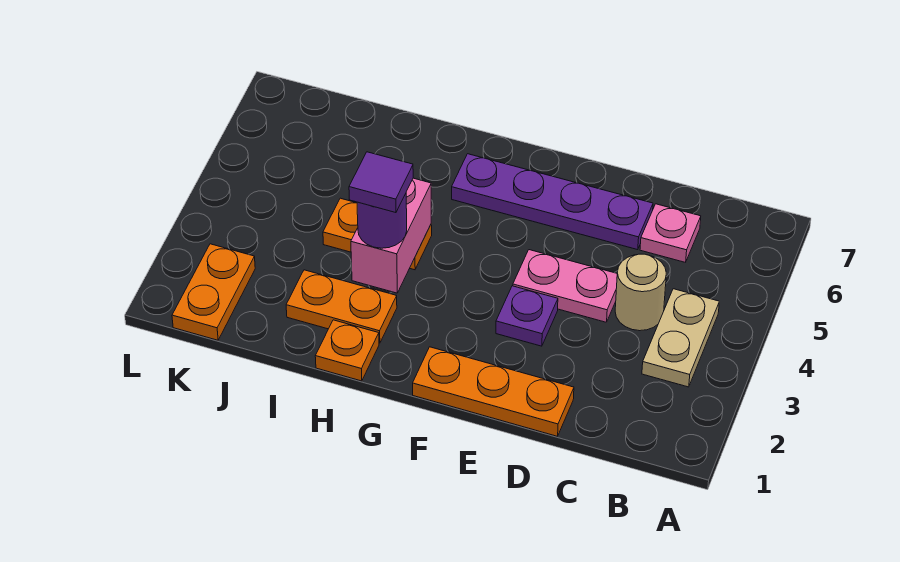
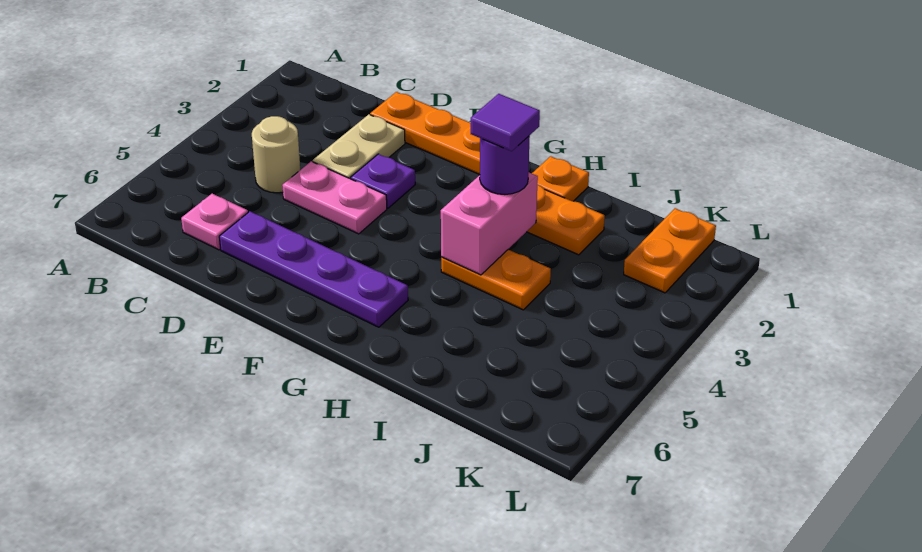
tan 1x2 plate [642,289,719,387] -> tan 1x2 plate moved to [313,114,405,179]

